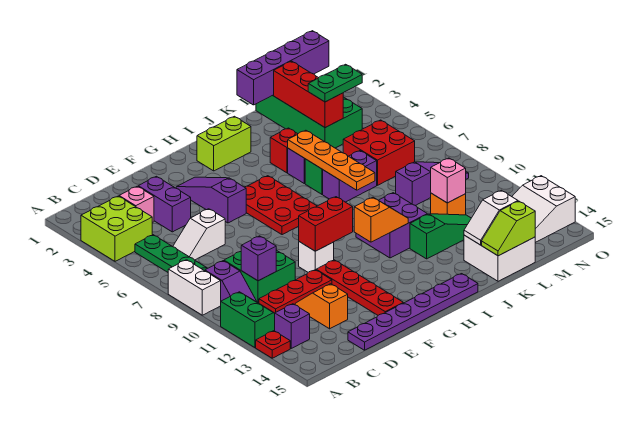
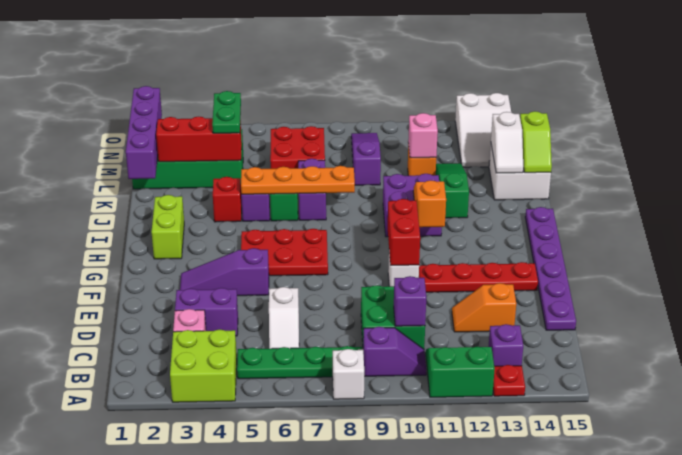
white 1x2 brick [168,260,221,315] -> white 1x1 brick [333,349,364,399]
red 1x3 plate [259,270,332,313] -> none

